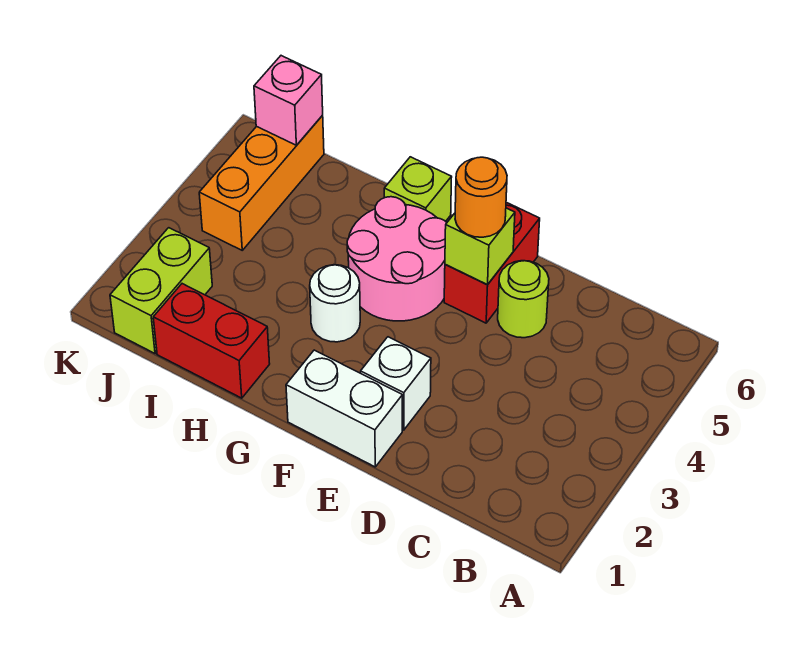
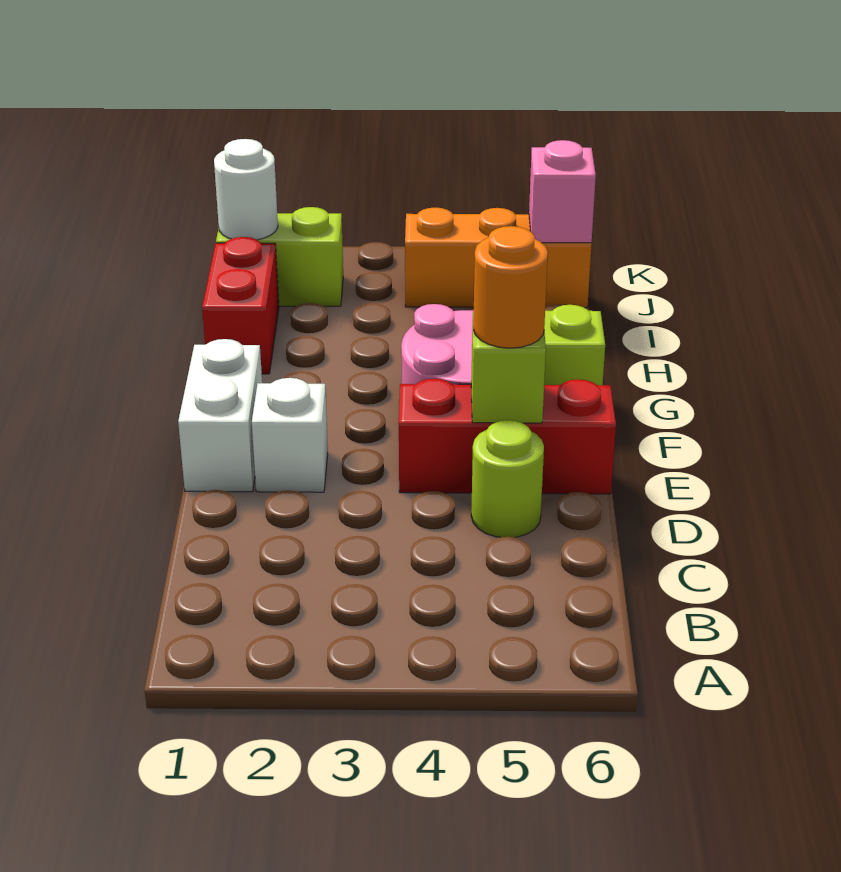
red 1x2 brick [444,202,540,323] -> red 1x3 brick [399,379,616,494]
white 1x1 round brick [310,265,360,342] -> white 1x1 round brick moved to [214,139,278,240]

